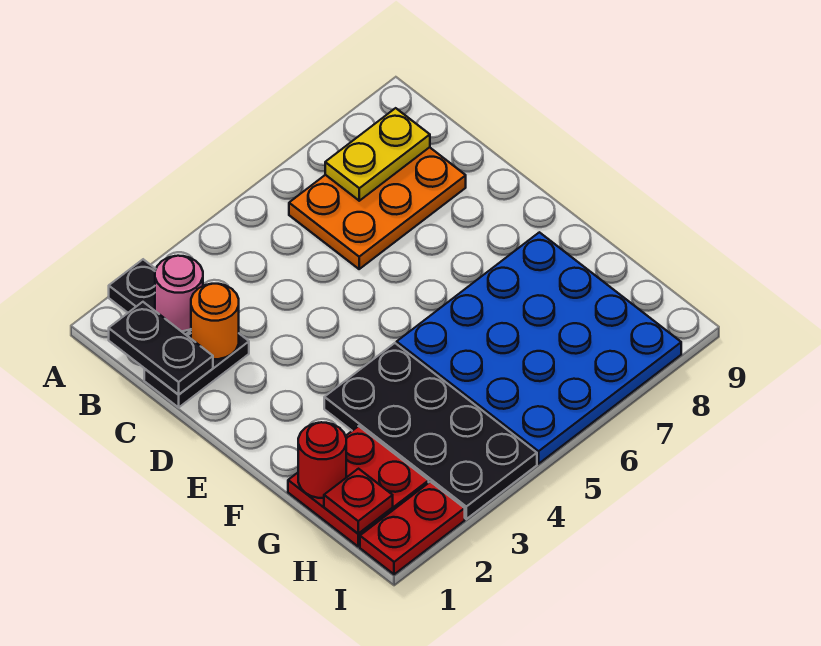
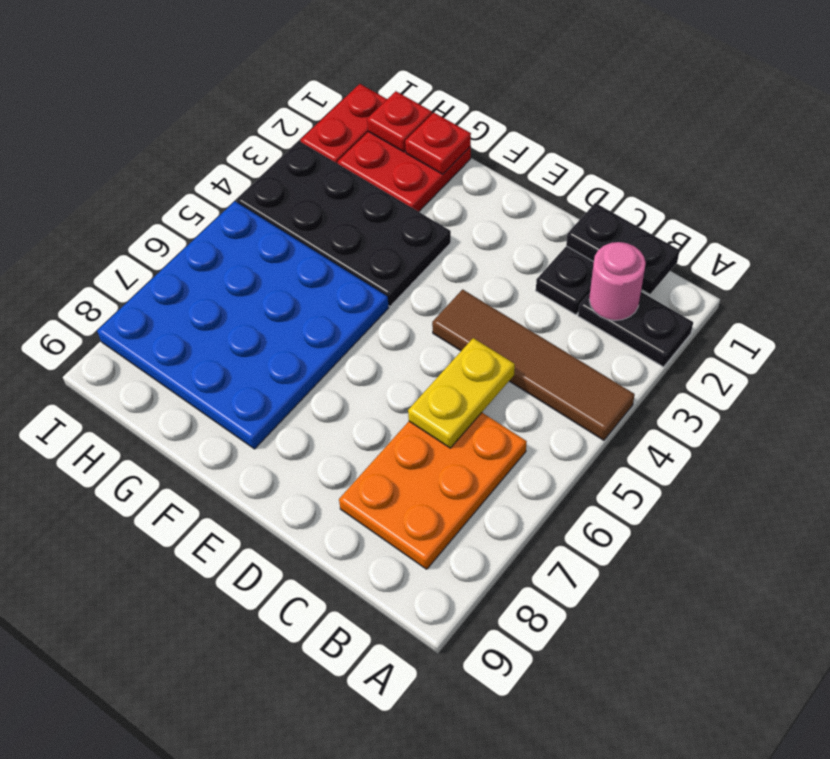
none -> brown 1x4 tile [432,289,635,440]
yellow 1x2 plate [325,108,430,201] -> yellow 1x2 plate moved to [408,338,515,448]
orange 1x1 round brick [191,284,239,359] -> none
red 1x1 round brick [298,422,346,498] -> red 1x1 plate [405,113,471,174]

